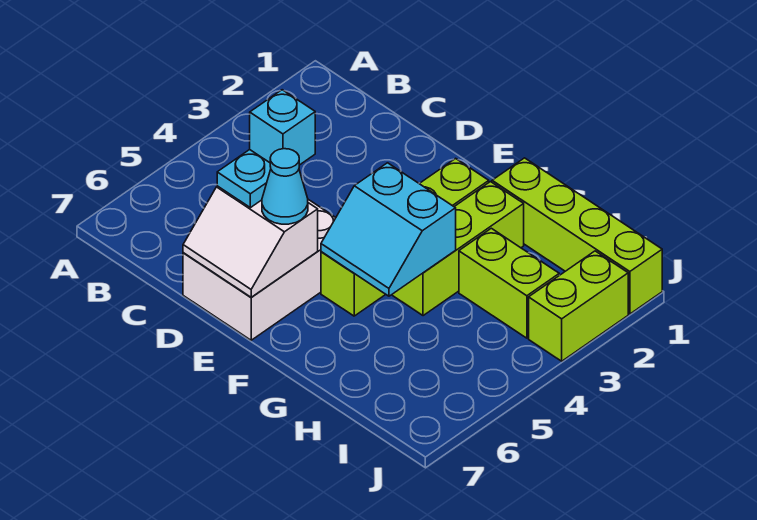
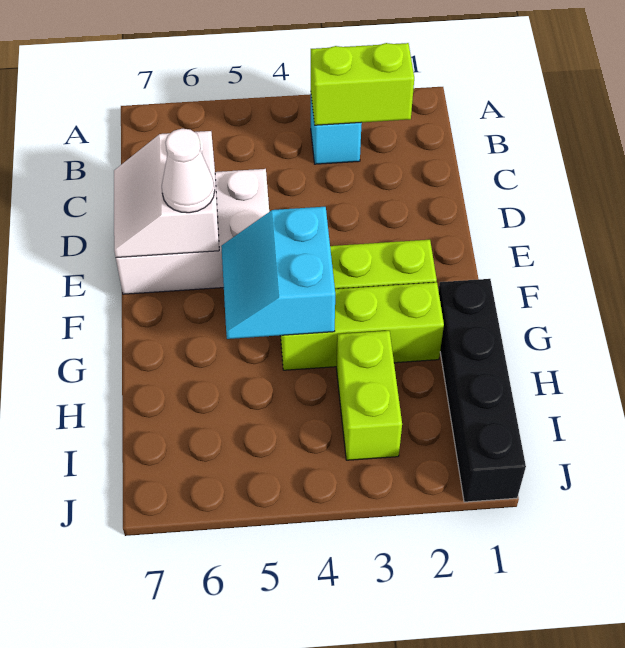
cyan 1x1 plate [217,150,271,208] -> none
cyan 1x1 cone [262,149,308,224] -> white 1x1 cone [162,129,215,213]
lime 1x4 brick [492,158,662,314] -> black 1x4 brick [439,279,526,502]
lime 1x2 brick [529,251,628,361] -> lime 1x2 brick moved to [311,43,414,125]

